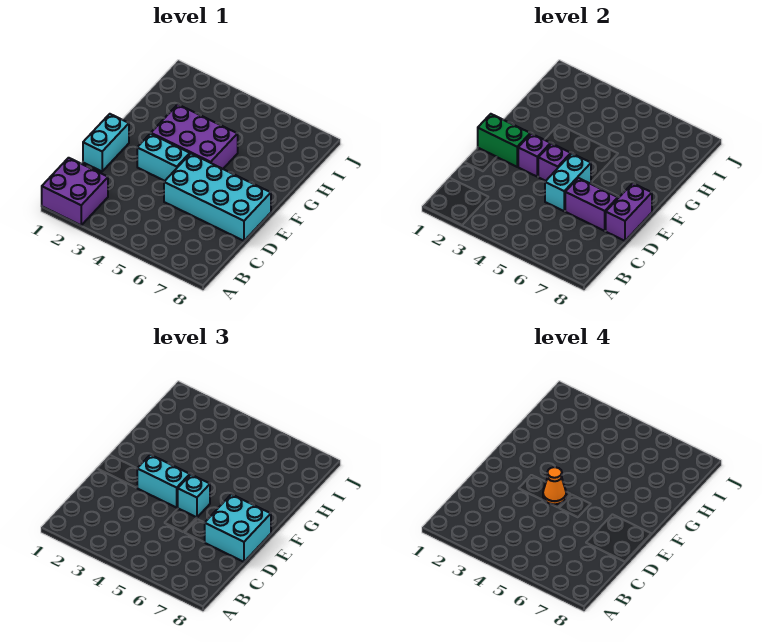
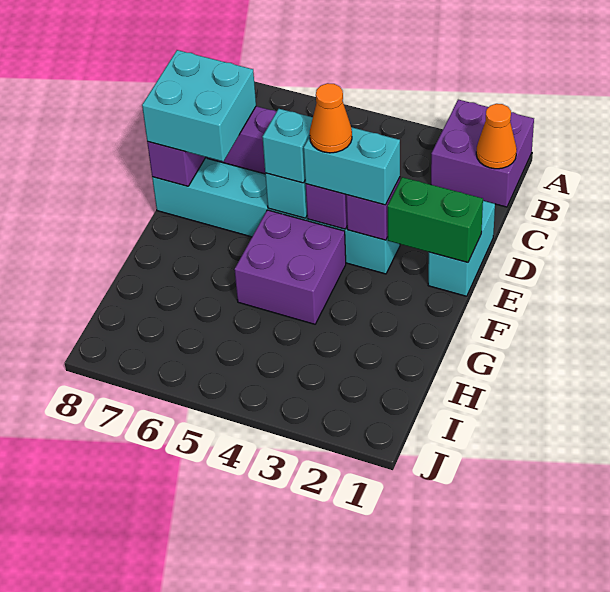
none -> orange 1x1 cone [476,104,517,169]
purple 2x3 brick [151,104,238,169] -> purple 2x2 brick [234,210,346,324]

